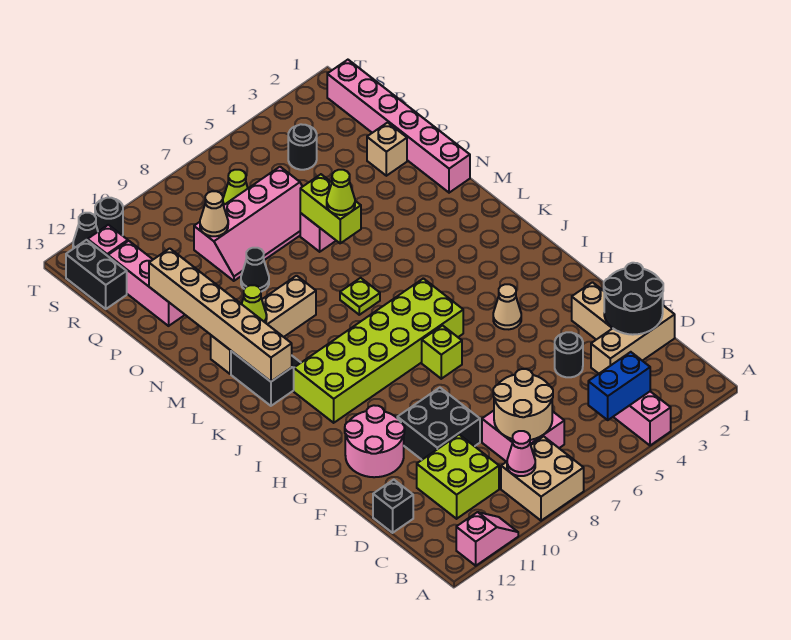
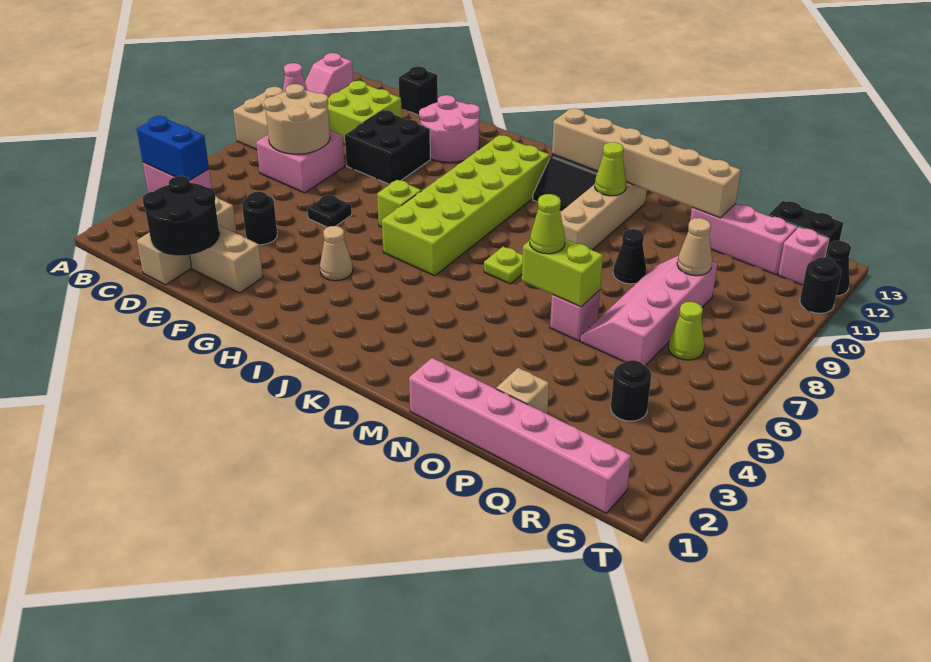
blue 1x2 brick [588,352,650,420] -> blue 1x2 brick turned to [137,116,209,180]
none -> black 1x1 plate [307,195,352,227]

